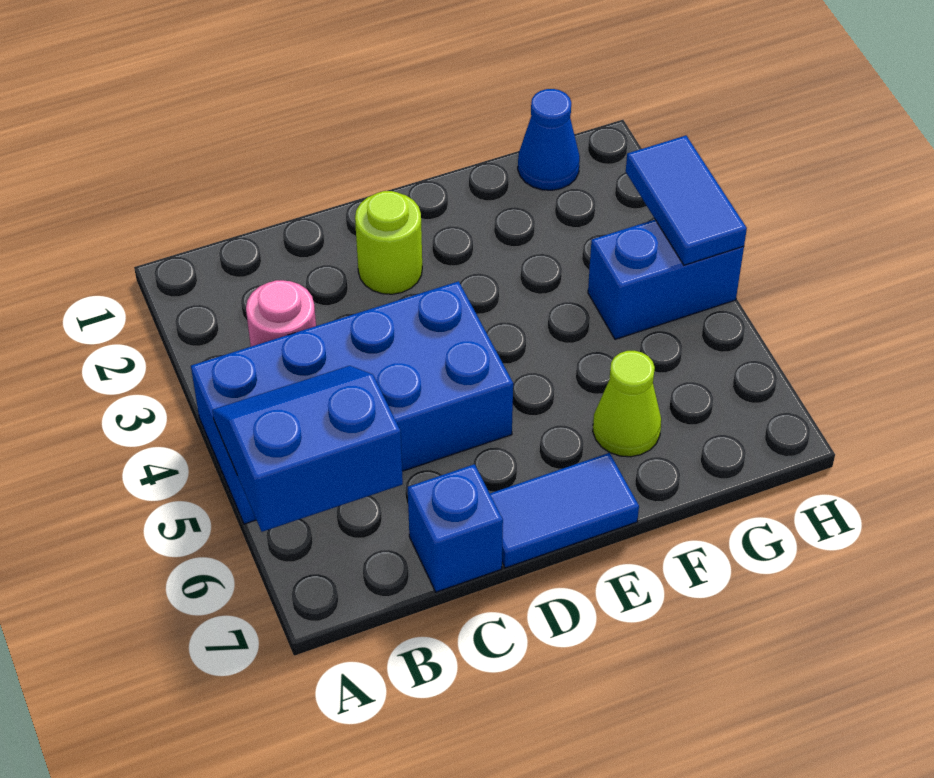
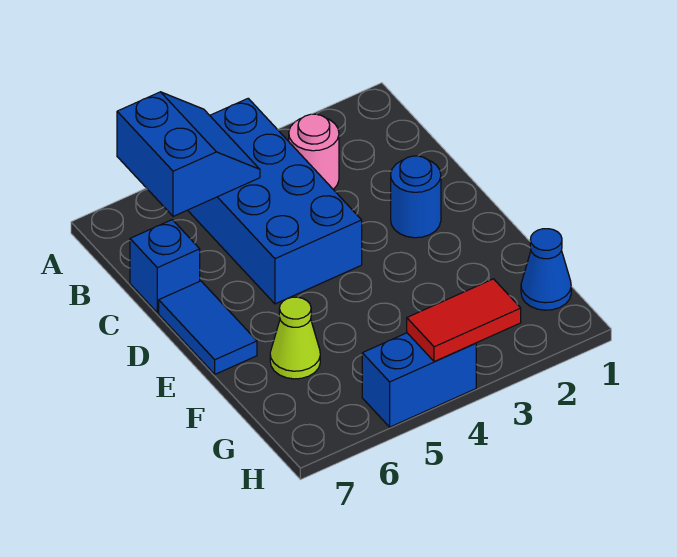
lime 1x1 round brick [355,191,422,294] -> blue 1x1 round brick [391,156,441,238]
blue 1x2 brick [588,220,744,339] -> blue 1x2 brick turned to [362,333,476,427]
blue 1x2 tile [626,136,747,265] -> red 1x2 tile [407,279,521,362]

